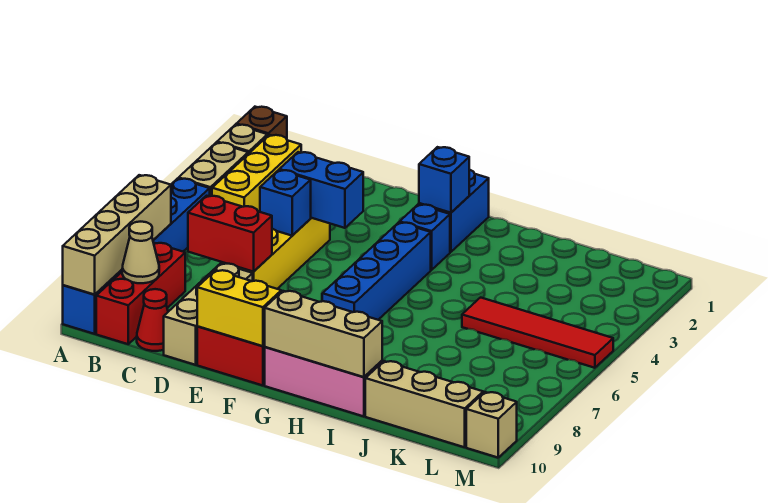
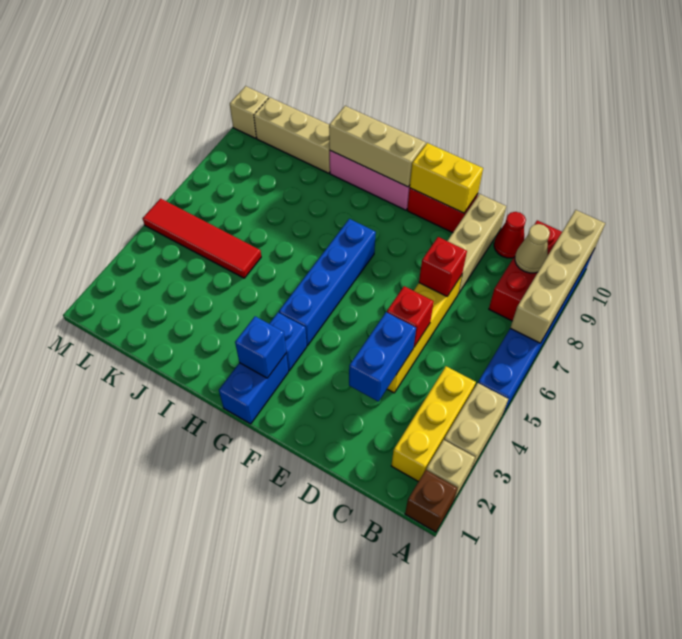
red 1x2 brick [188,196,272,272] -> red 1x1 brick [419,237,467,296]
blue 1x2 brick [279,152,363,228] -> blue 1x2 brick turned to [349,312,416,402]
blue 1x1 brick [260,170,311,236] -> red 1x1 brick [387,286,434,347]

